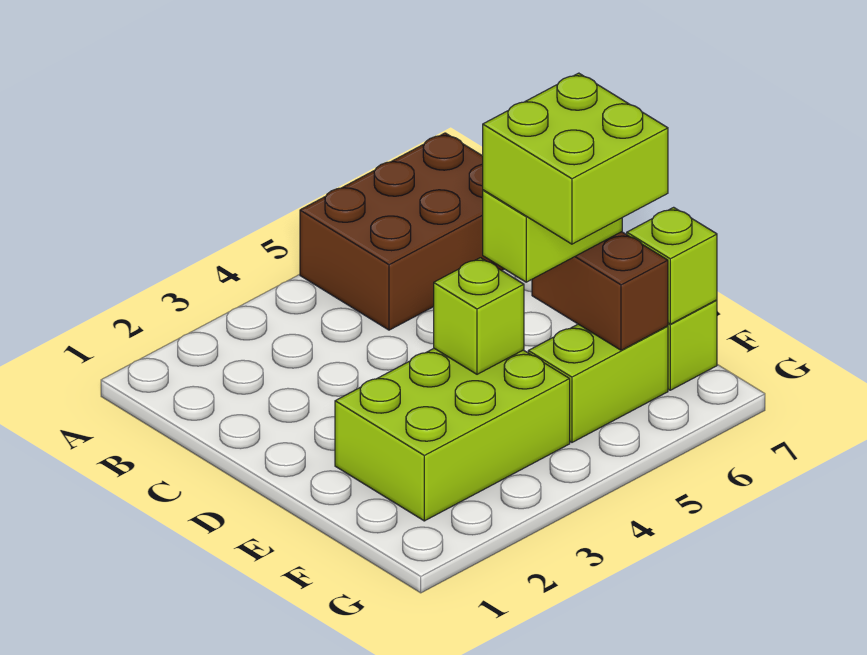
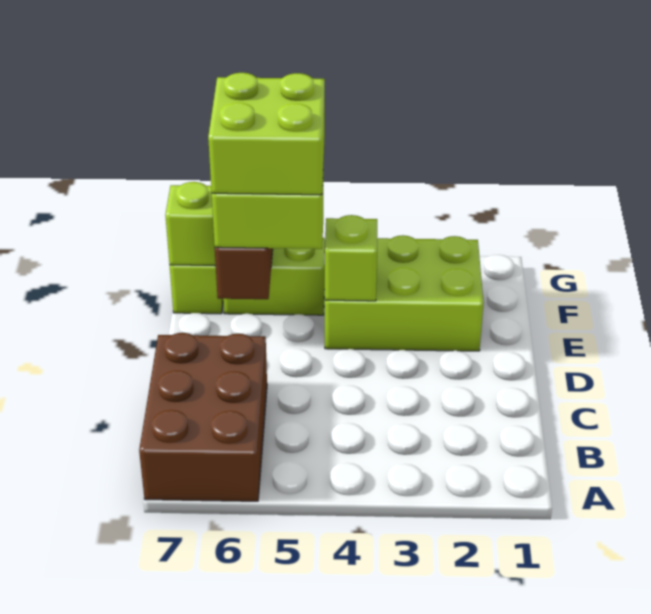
brown 2x3 brick [300,133,504,330] -> brown 2x3 brick turned to [139,333,267,501]

